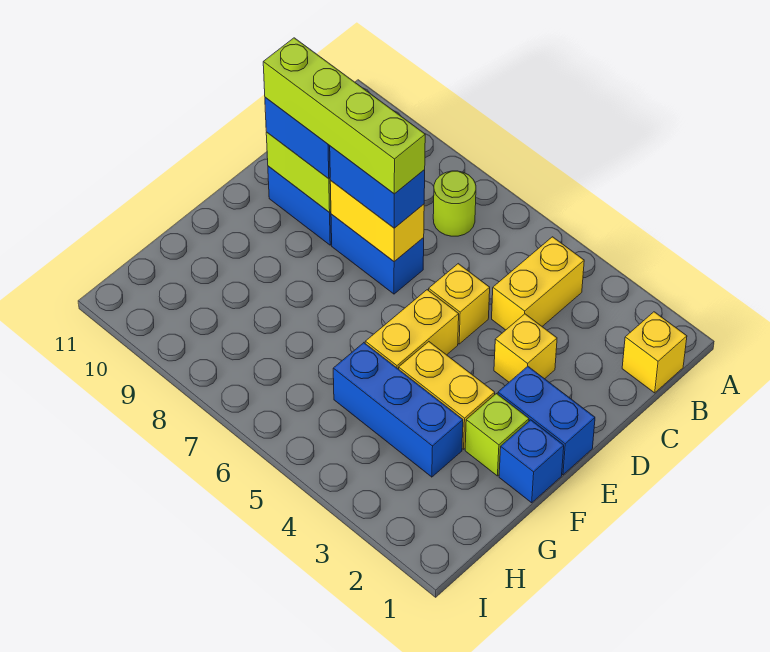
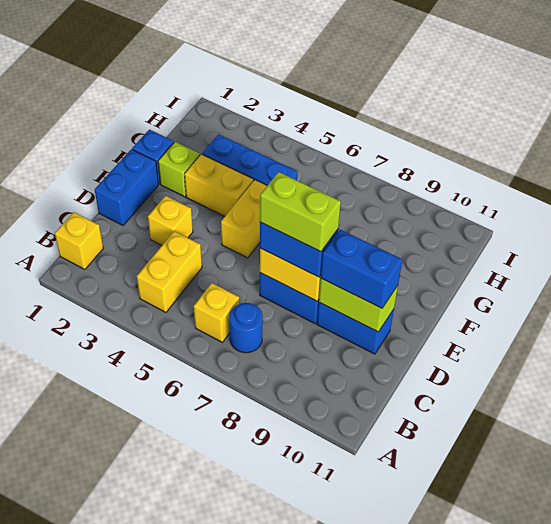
lime 1x1 round brick [433,171,476,236] -> blue 1x1 round brick [229,303,263,353]
yellow 1x1 brick [429,264,490,344] -> yellow 1x1 brick moved to [194,283,239,342]
lime 1x4 brick [263,38,425,194] -> lime 1x2 brick [260,172,341,252]
blue 1x2 brick [498,366,595,475] -> blue 1x2 brick turned to [95,149,158,225]

